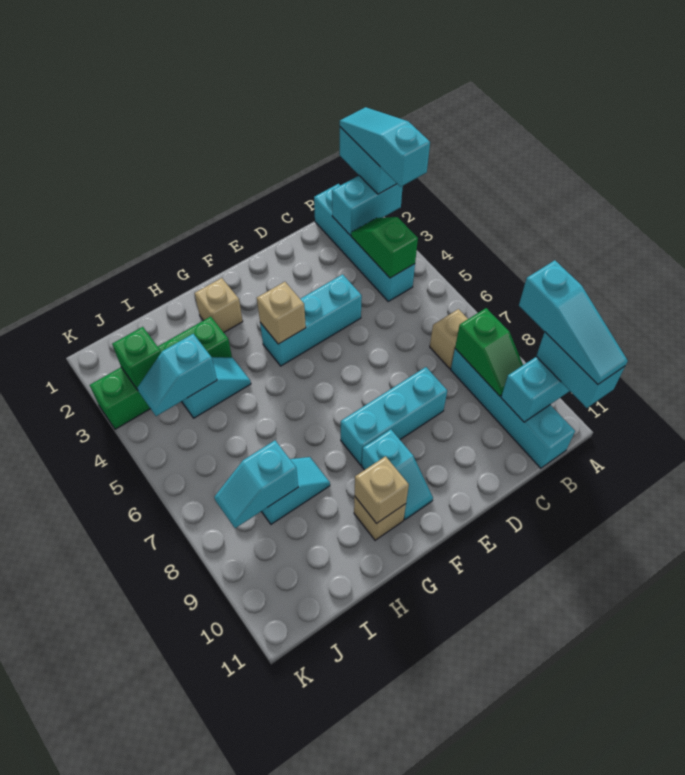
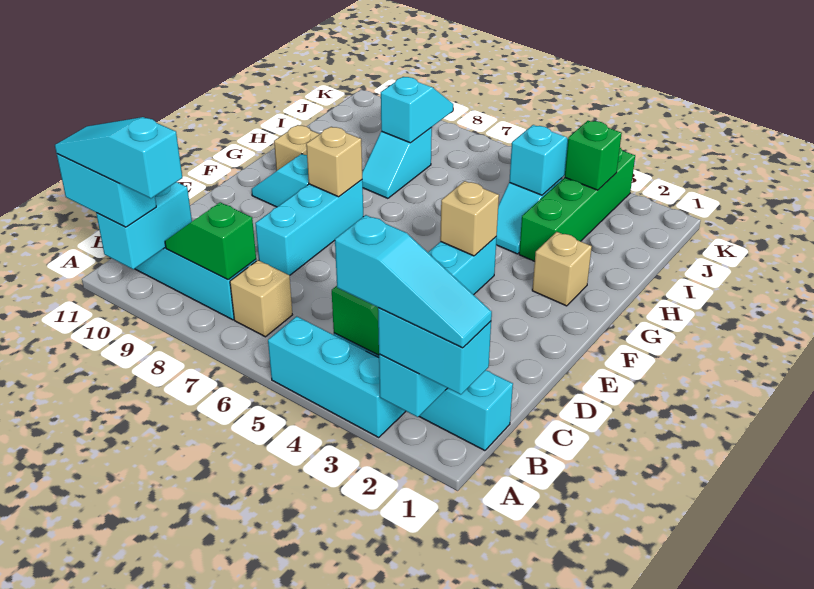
none -> cyan 1x3 brick [268,316,406,437]
tan 1x1 brick [355,456,409,523] -> tan 1x1 brick moved to [306,127,362,197]

